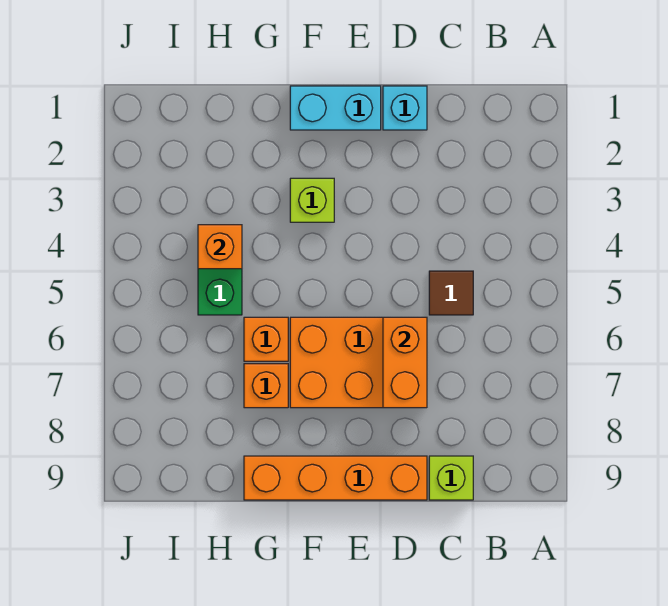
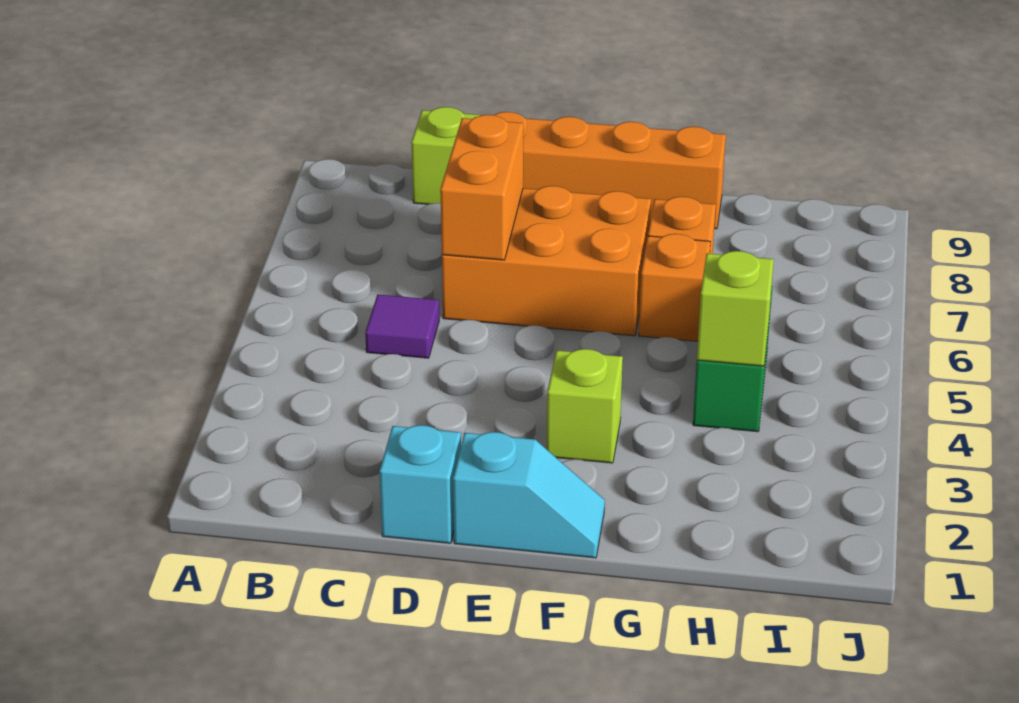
brown 1x1 tile [429,271,473,315] -> purple 1x1 tile [365,295,439,358]
cyan 1x2 brick [290,86,381,130] -> cyan 1x2 slope [453,432,605,558]
orange 1x1 brick [198,225,242,269] -> lime 1x1 brick [697,251,774,366]

